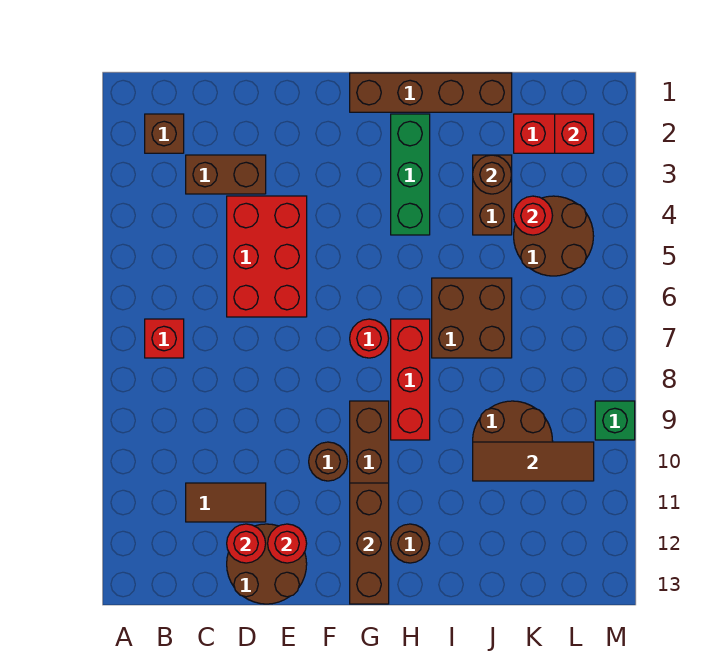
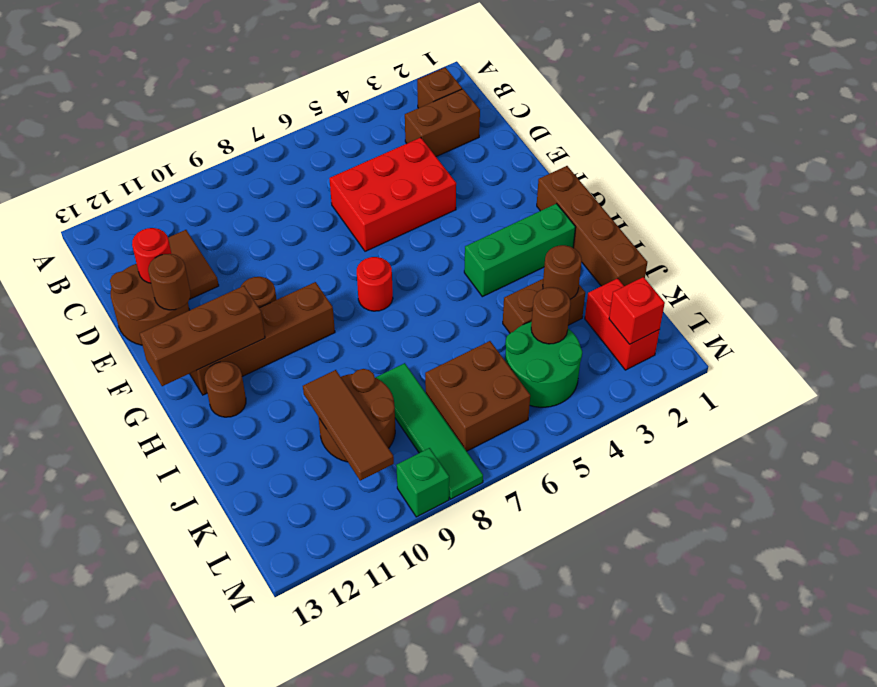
red 1x1 brick [145,319,184,358] -> none
brown 1x2 brick [186,155,266,194] -> brown 1x2 brick turned to [405,89,480,157]
red 1x1 round brick [268,524,307,563] -> brown 1x1 round brick [148,254,190,310]
red 1x3 brick [391,319,430,440] -> none
brown 2x2 brick [432,278,512,358] -> brown 2x2 brick moved to [425,341,530,451]
none -> green 1x4 tile [375,363,483,499]
brown 2x2 round brick [514,196,594,276] -> green 2x2 round brick [505,322,582,407]
red 1x1 round brick [514,196,553,235] -> brown 1x1 round brick [531,287,571,344]

